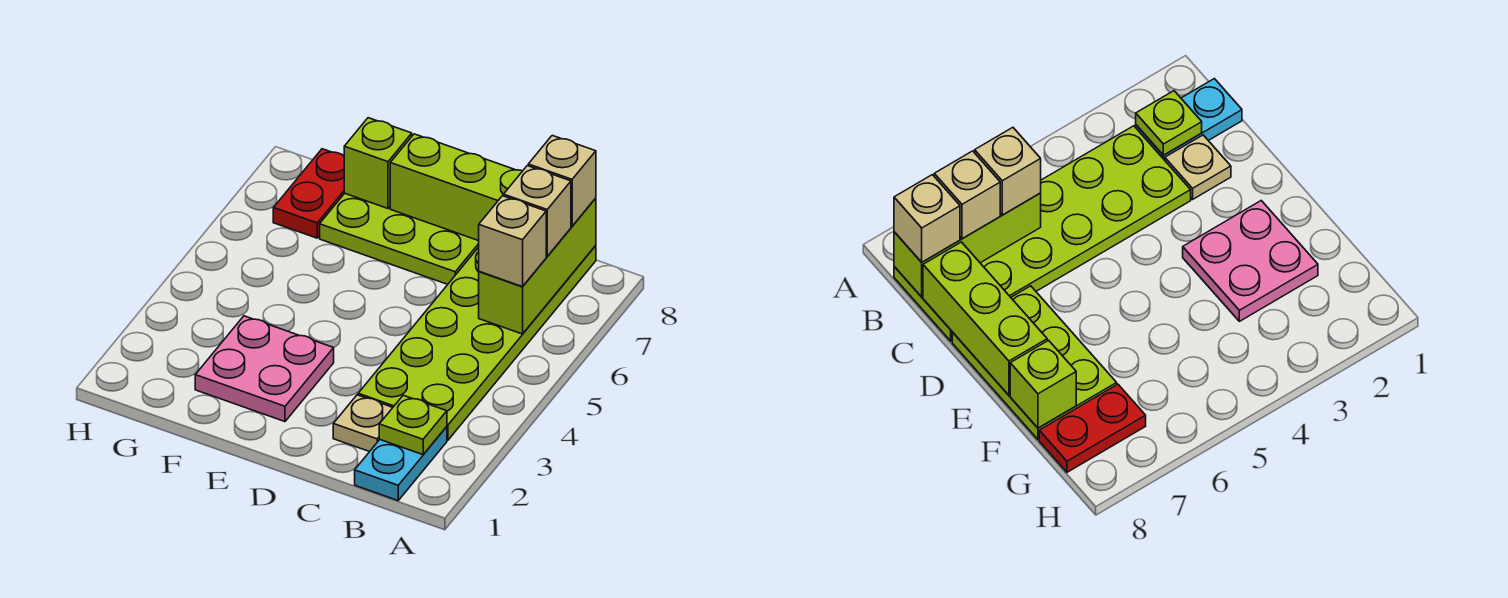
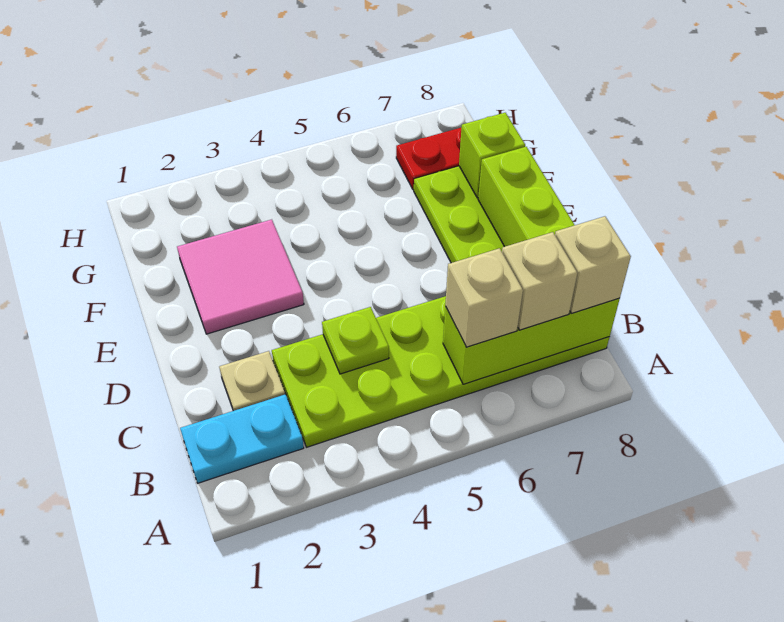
lime 1x1 plate [379,395,447,455] -> lime 1x1 plate moved to [322,307,389,374]
pink 2x2 plate [195,316,334,422] -> pink 2x2 tile [177,220,304,334]

